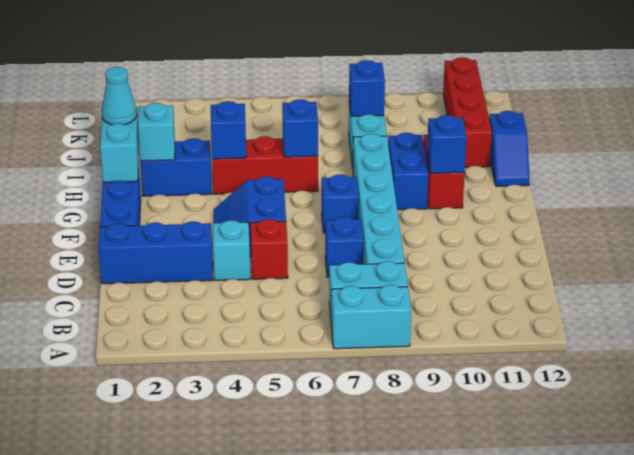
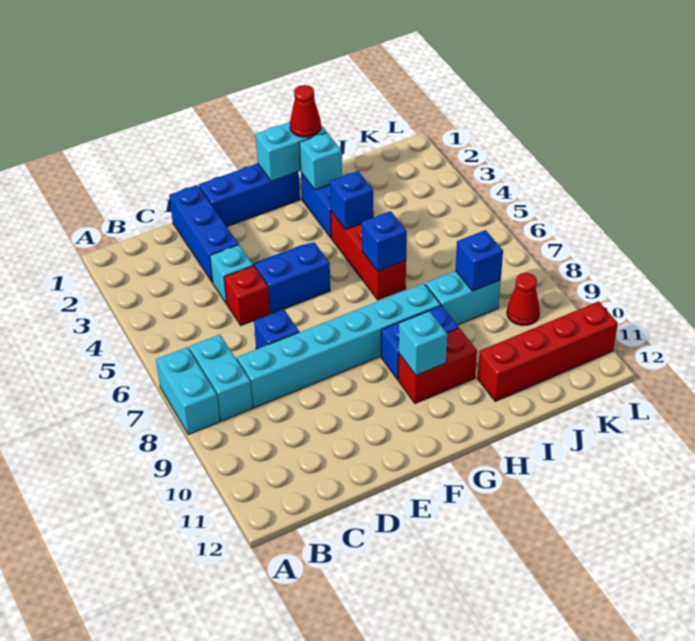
blue 1x1 brick [322,175,358,233] -> none
blue 1x1 brick [427,115,466,173] -> cyan 1x1 brick [399,311,447,375]
cyan 1x1 cone [102,67,137,125] -> red 1x1 cone [290,85,321,137]
blue 1x2 slope [489,111,530,186] -> none
none -> red 1x1 cone [507,273,540,326]

